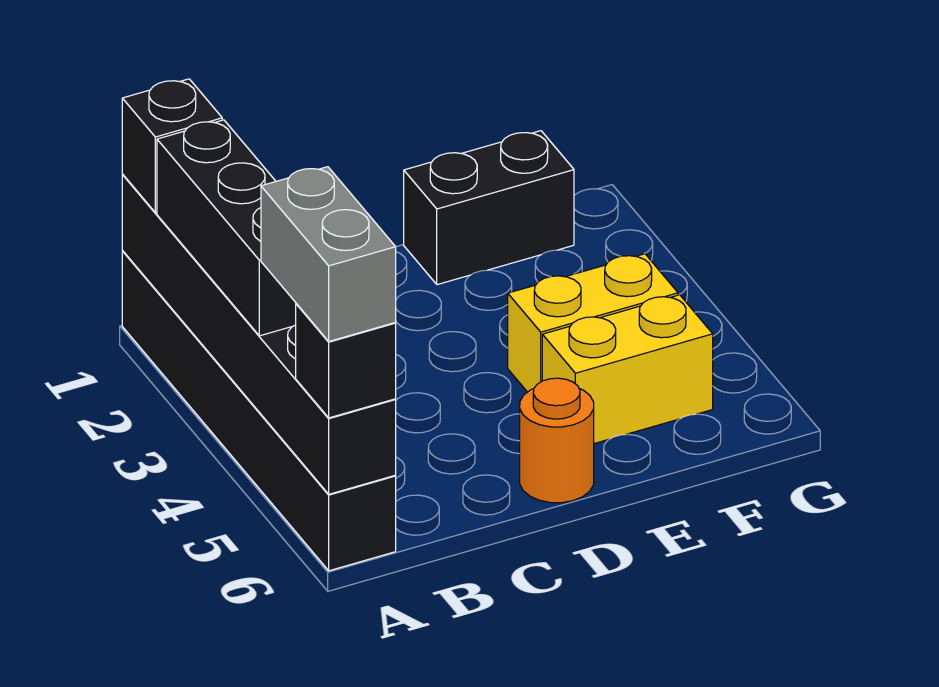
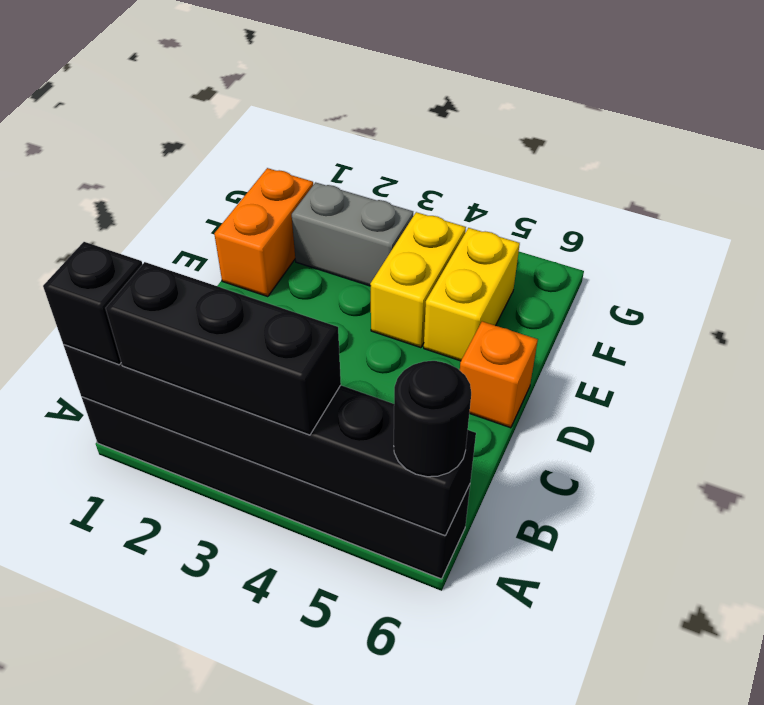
grey 1x2 brick [261,167,396,341] -> grey 1x2 brick moved to [292,182,413,286]
black 1x1 brick [296,304,396,418] -> black 1x1 round brick [394,361,471,477]
orange 1x1 round brick [520,378,594,503] -> orange 1x1 brick [460,321,538,428]
black 1x2 brick [404,131,574,285] -> orange 1x2 brick [214,168,313,297]

